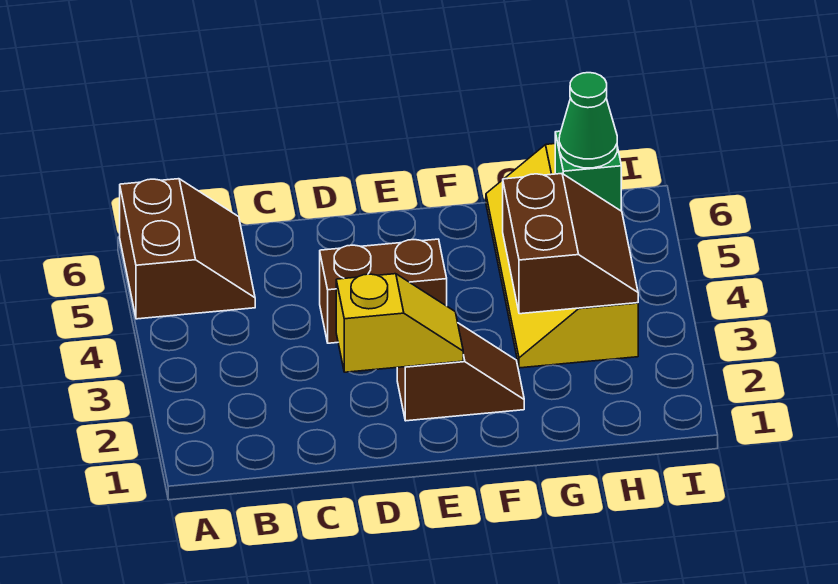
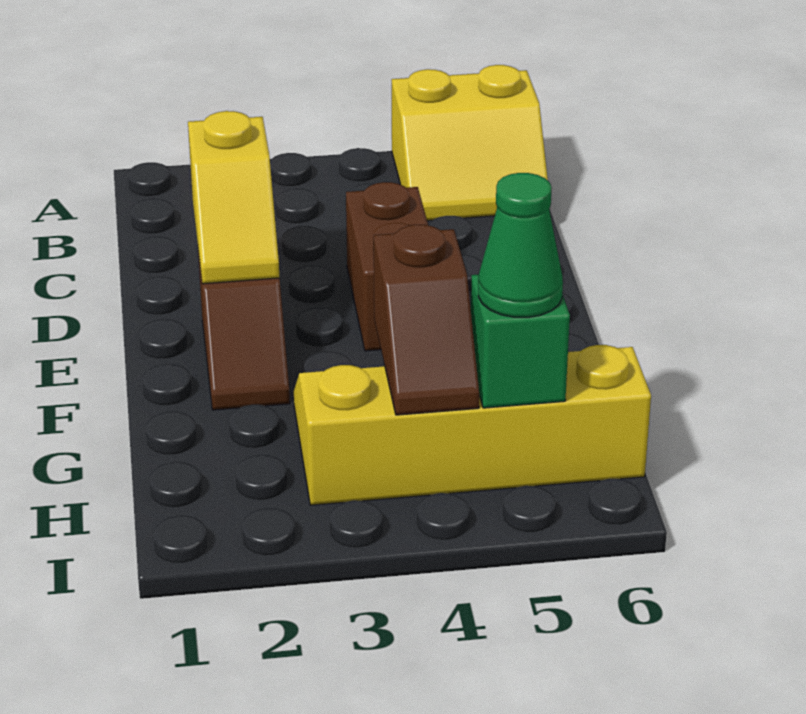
brown 2x2 slope [120,179,255,319] -> yellow 2x2 slope [392,65,548,221]
brown 2x2 slope [503,174,638,314] -> brown 1x2 slope [374,225,479,415]

